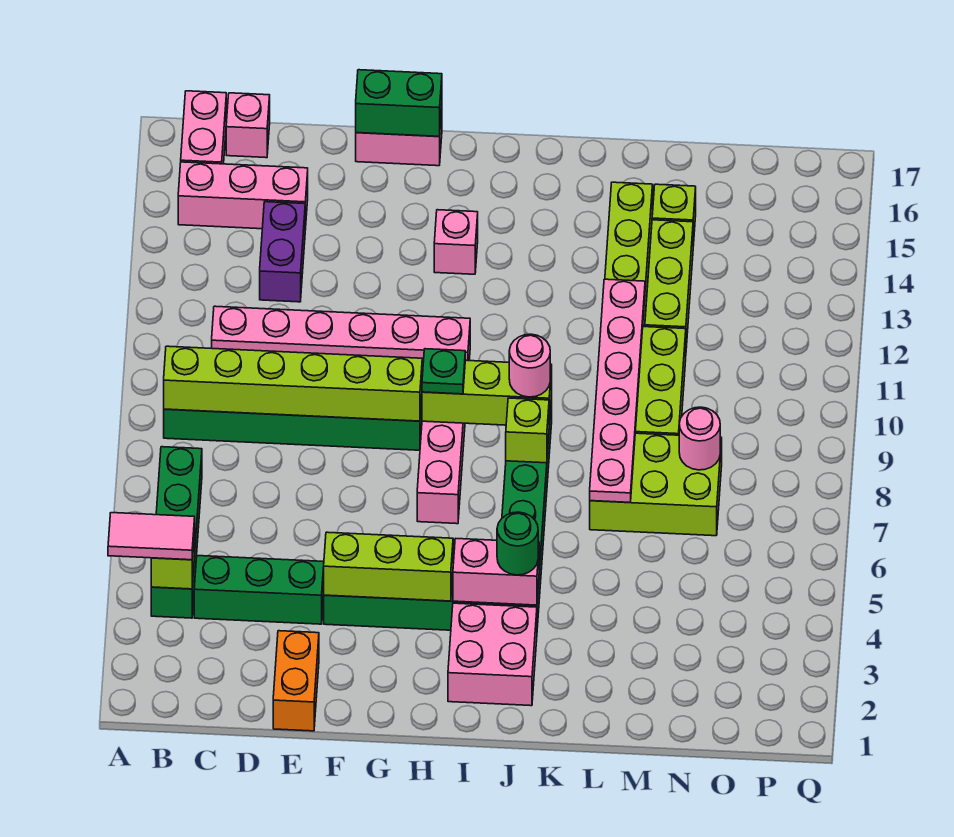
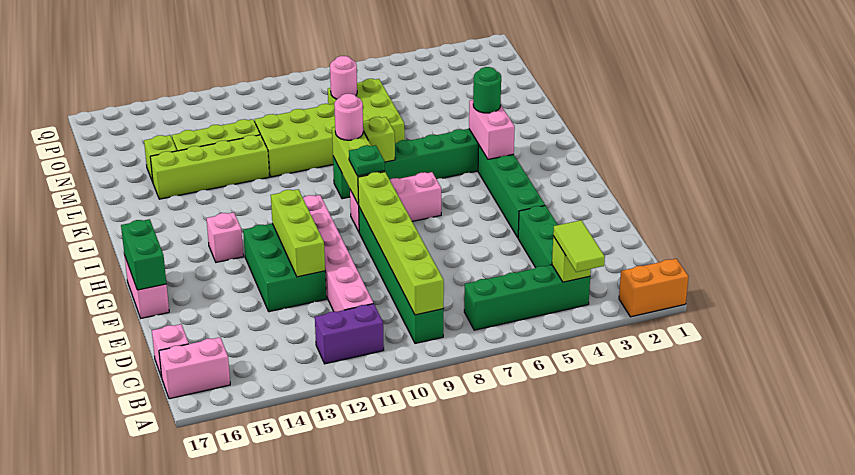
pink 1x2 tile [108,513,195,560] -> lime 1x2 tile [553,220,605,272]
pink 1x3 brick [178,162,308,230] -> none
purple 1x2 brick [260,202,305,302] -> purple 1x2 brick moved to [315,304,384,364]
orange 1x2 brick [273,631,319,731] -> orange 1x2 brick moved to [619,259,688,317]
none -> green 2x3 brick [243,224,326,312]
lime 1x3 brick [324,532,453,601] -> lime 1x3 brick moved to [271,189,325,277]
pink 2x2 brick [448,603,537,706] -> none
pink 1x6 plate [590,279,645,502] -> none

